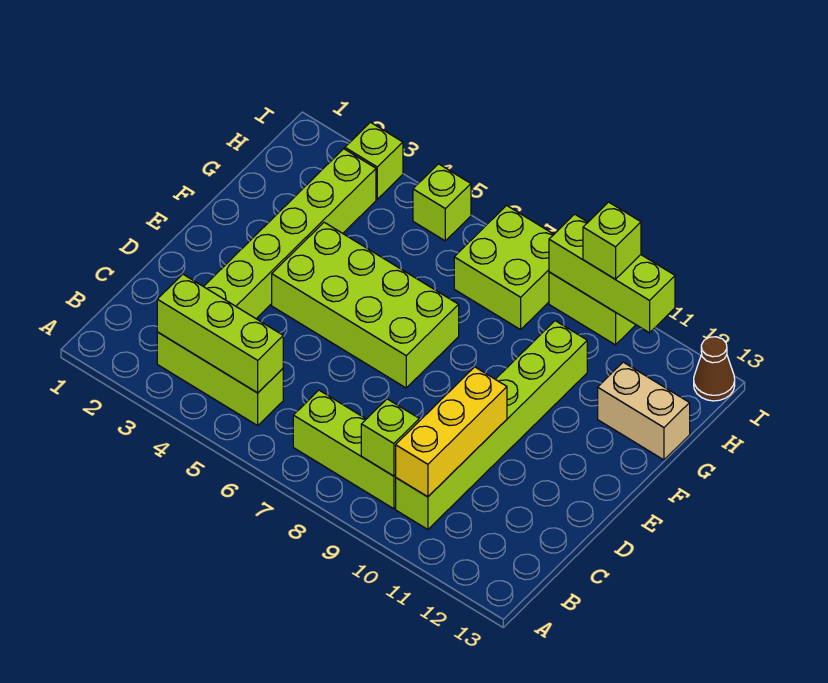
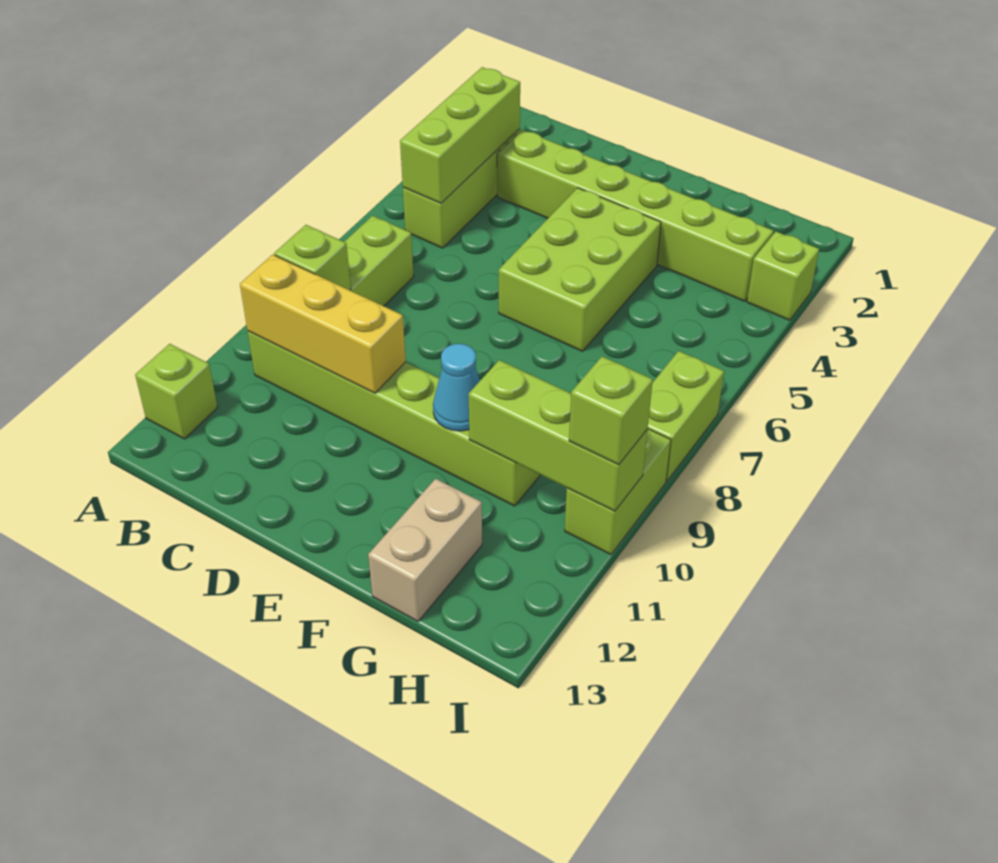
lime 2x4 brick [272,222,459,388] -> lime 2x3 brick [499,188,661,351]
none -> cyan 1x1 cone [433,344,480,431]
lime 2x2 brick [454,206,554,330] -> lime 1x2 brick [648,351,724,481]
lime 1x1 brick [413,164,471,241] -> lime 1x1 brick moved to [135,344,218,439]
lime 1x3 brick [549,214,675,333] -> lime 1x3 brick turned to [469,360,648,511]
brown 1x1 cone [694,337,735,401] -> none

